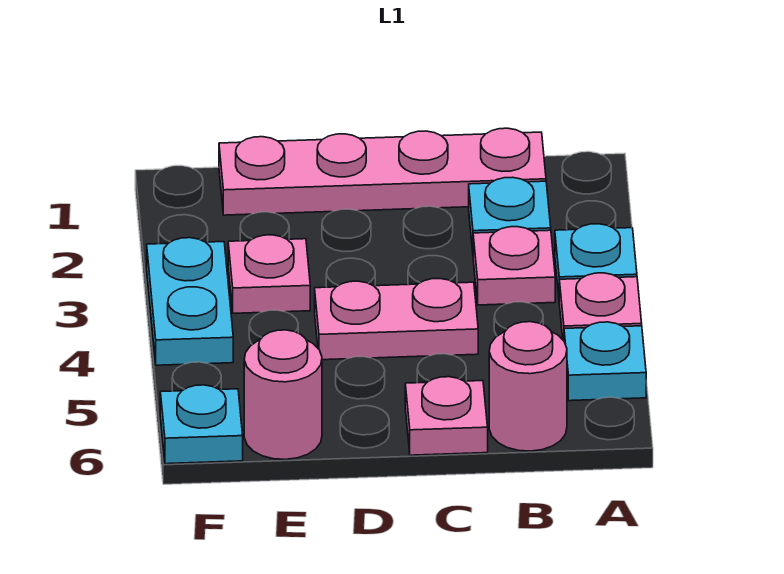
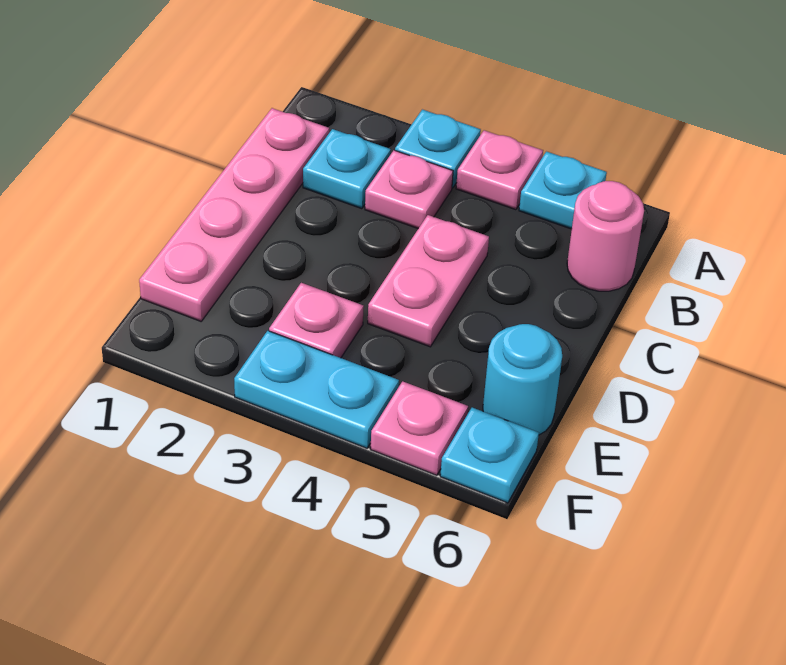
pink 1x1 plate [405,377,488,455] -> pink 1x1 plate moved to [370,381,468,475]
pink 1x1 round brick [244,330,322,460] -> cyan 1x1 round brick [483,324,562,435]

